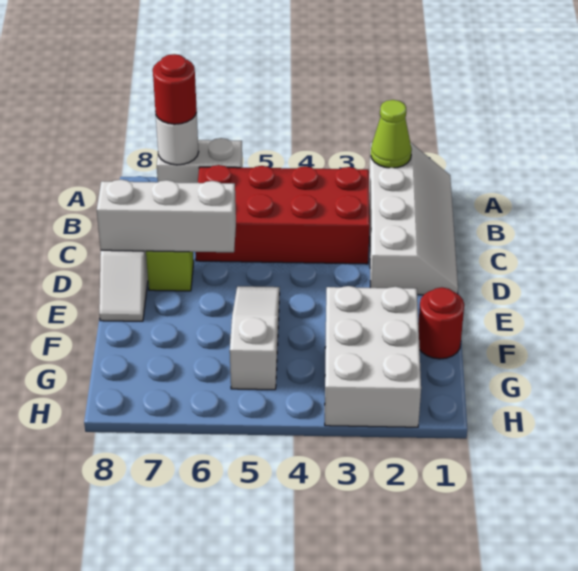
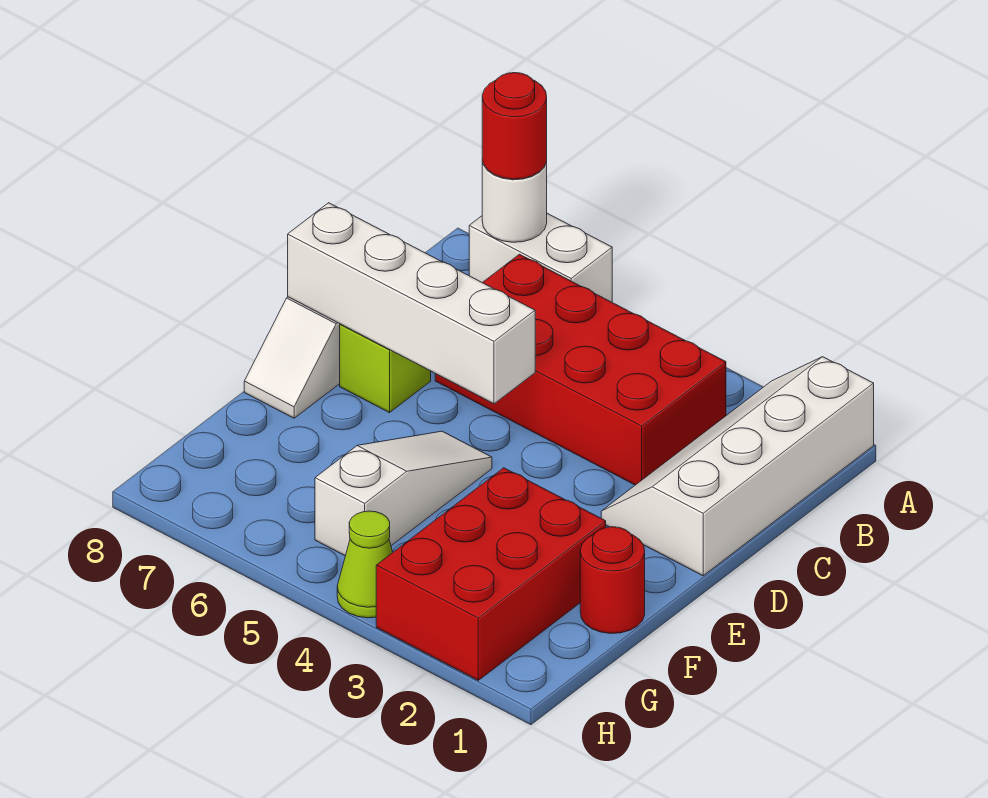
white 2x4 slope [369,143,458,295] -> white 2x4 slope turned to [601,357,874,576]
lime 1x1 cone [371,100,412,168] -> lime 1x1 cone moved to [337,511,393,618]
white 1x3 brick [97,179,236,252] -> white 1x4 brick [288,203,535,404]
white 2x3 brick [325,286,421,427] -> red 2x3 brick [376,468,606,680]

